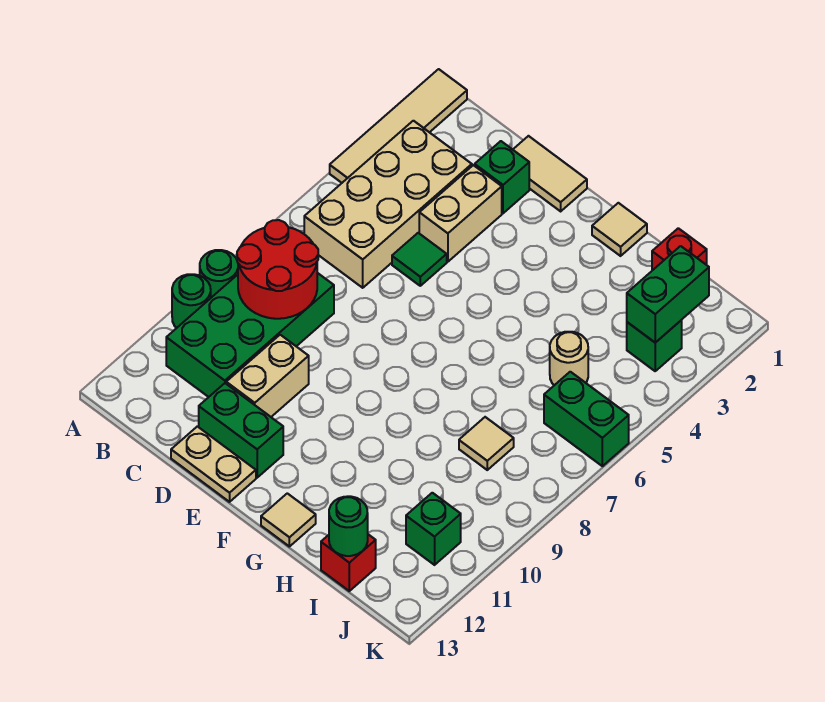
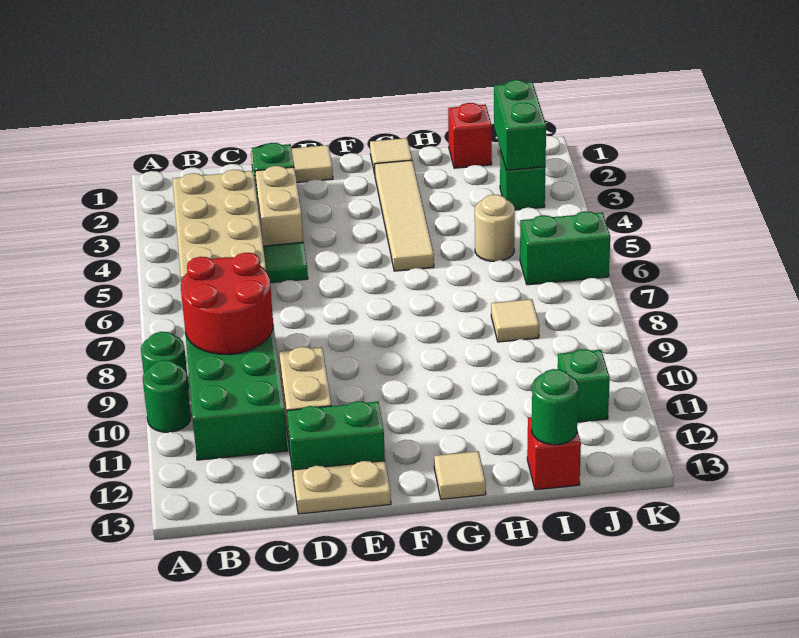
tan 1x4 tile [330,69,467,183] -> tan 1x4 tile moved to [374,160,434,271]

